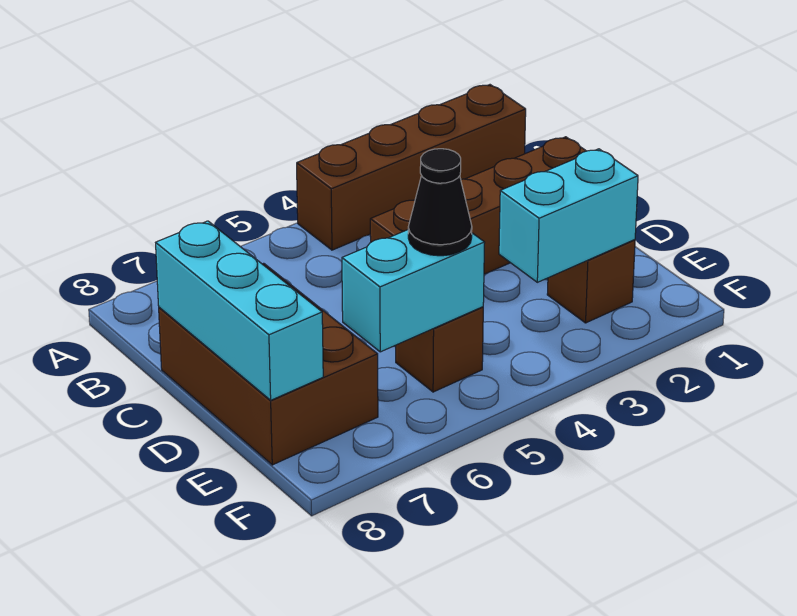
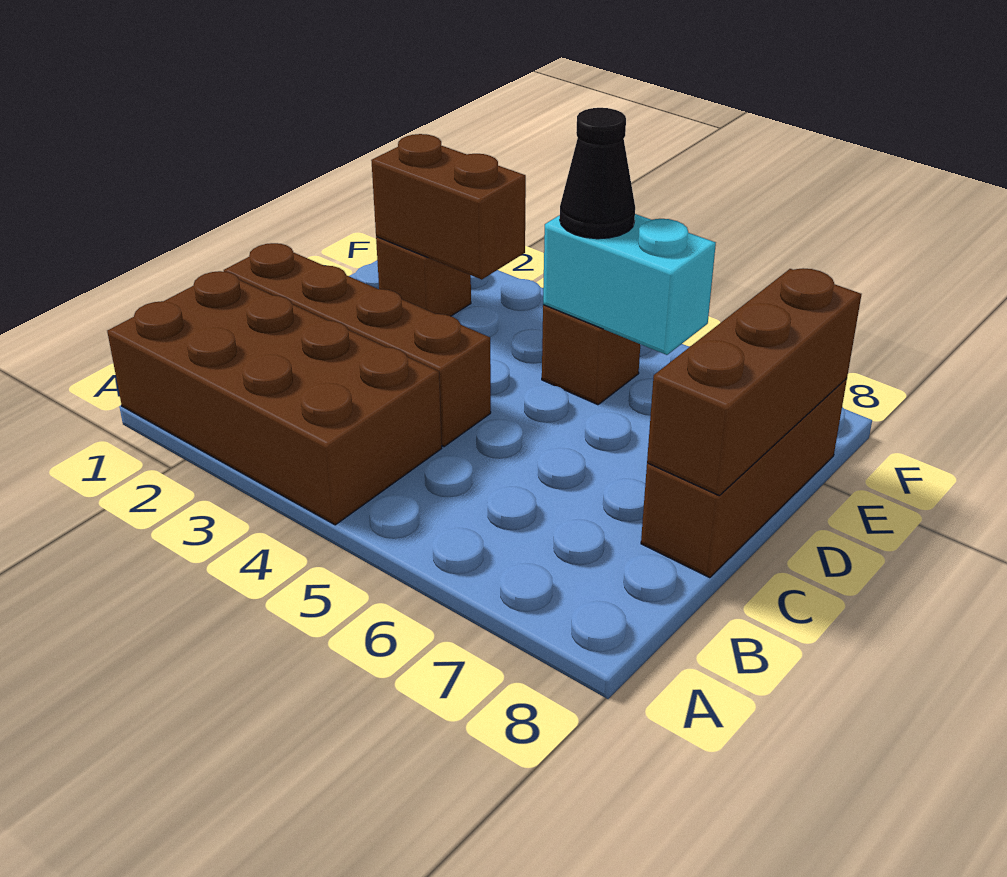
brown 1x4 brick [297,85,526,250] -> brown 2x4 brick [107,271,442,525]
brown 2x3 brick [159,263,378,465] -> brown 1x3 brick [641,378,847,578]
cyan 1x3 brick [156,221,323,400] -> brown 1x3 brick [647,268,862,495]
cyan 1x2 brick [499,149,638,282] -> brown 1x2 brick [371,134,526,279]

